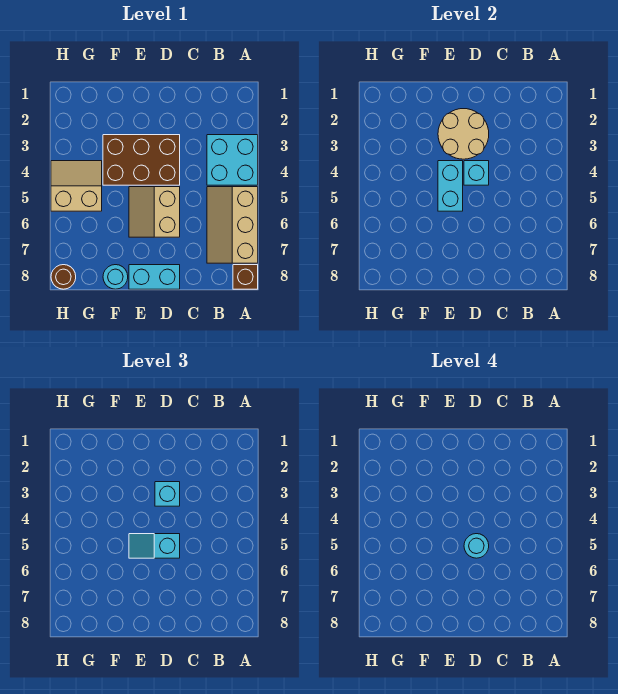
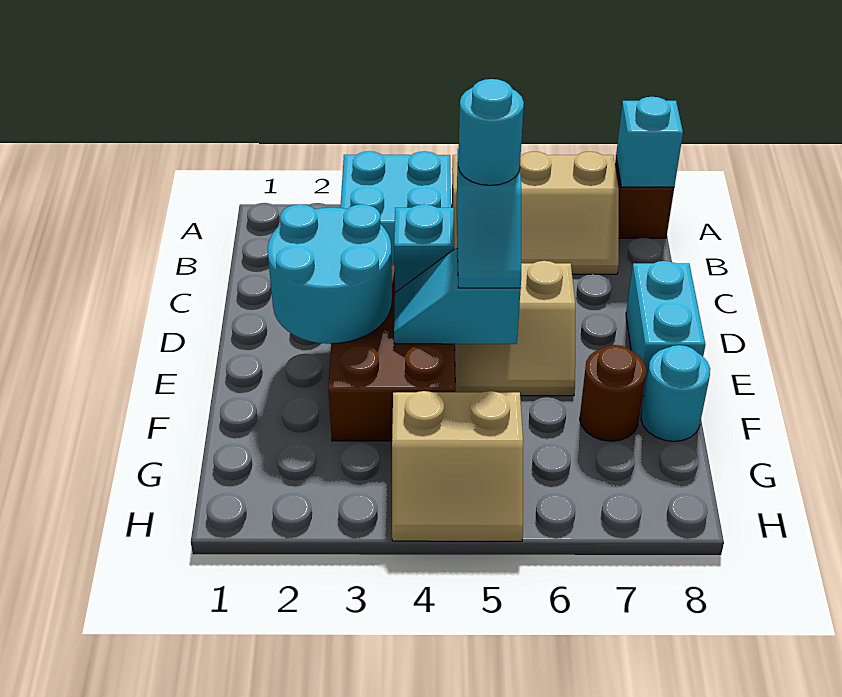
tan 2x2 round brick [438,109,489,159] -> cyan 2x2 round brick [268,204,392,344]
cyan 1x1 brick [155,482,180,506] -> cyan 1x1 brick moved to [616,97,683,187]
cyan 1x2 brick [438,161,463,211] -> cyan 1x2 slope [394,248,521,344]
tan 2x2 slope [51,161,102,211] -> tan 2x2 slope turned to [392,391,523,541]
brown 1x1 round brick [51,265,76,289] -> brown 1x1 round brick moved to [580,345,646,441]

